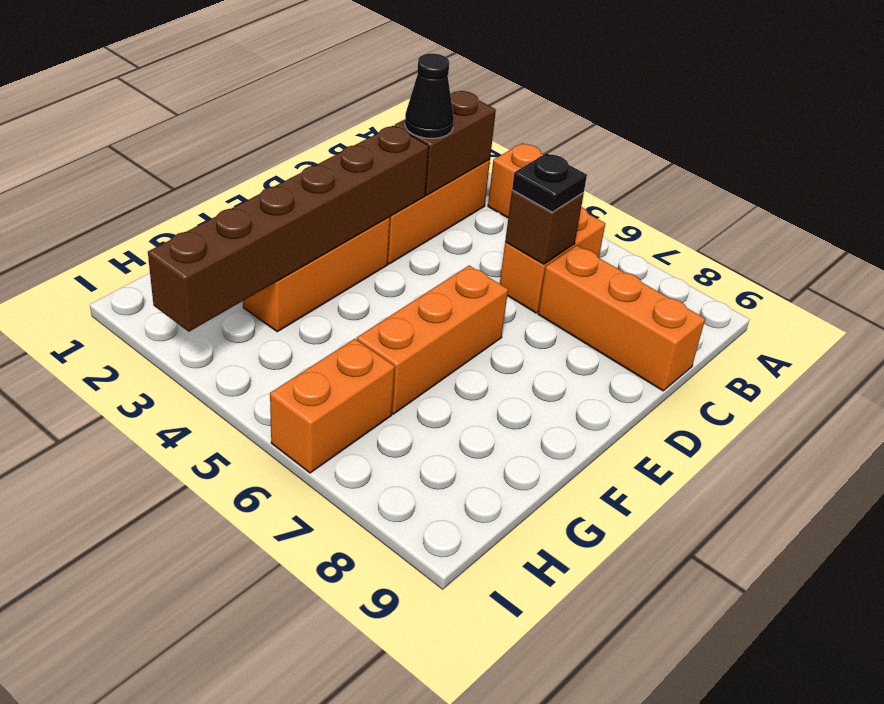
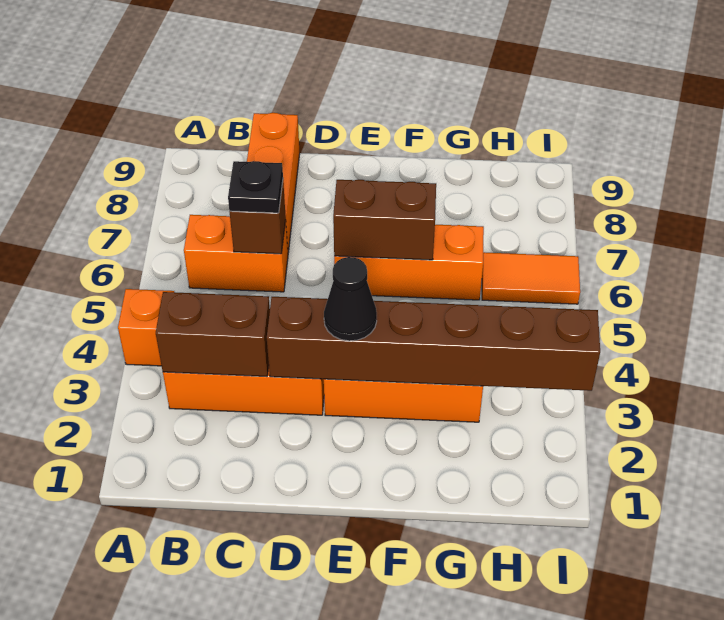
black 1x1 cone [405,54,454,138] -> black 1x1 cone moved to [324,257,377,341]
none -> brown 1x2 brick [333,180,436,260]
orange 1x2 brick [270,339,395,473] -> orange 1x2 tile [482,252,580,304]

